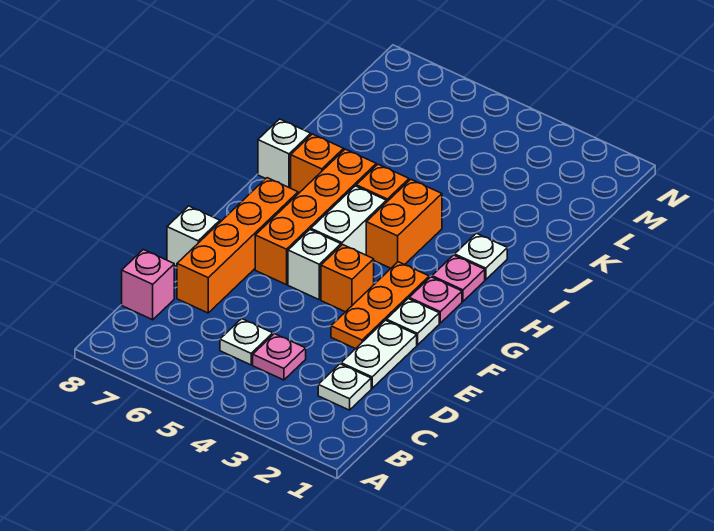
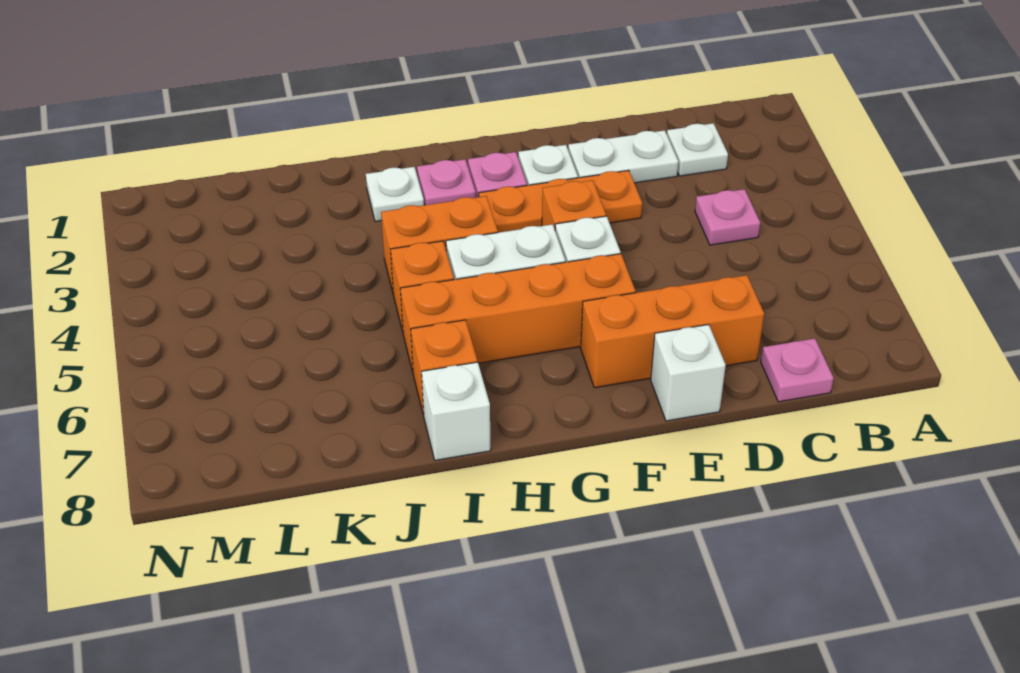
white 1x1 plate [220,319,273,365] -> none
pink 1x1 brick [122,250,174,320] -> pink 1x1 plate [761,338,834,402]
orange 1x4 brick [177,178,298,313] -> orange 1x3 brick [581,275,764,388]

